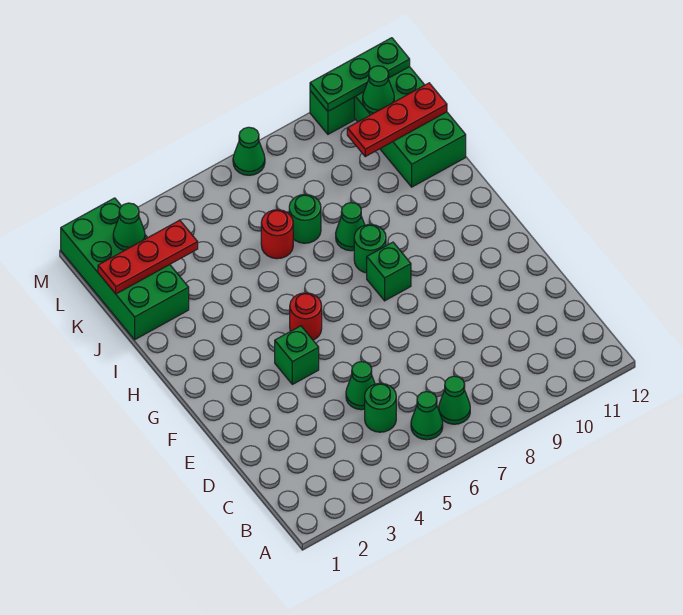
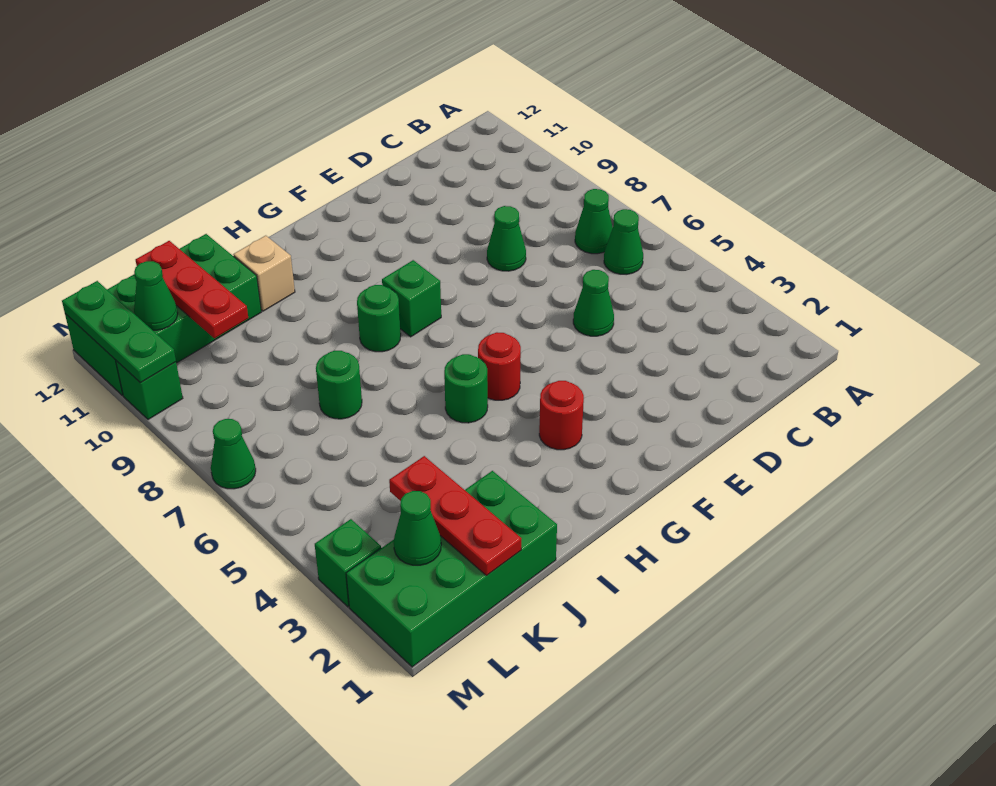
green 1x1 round brick [365,383,396,432] -> green 1x1 round brick moved to [444,354,488,423]
green 1x1 brick [275,326,319,384] -> green 1x1 brick moved to [315,519,381,607]
green 1x1 cone [336,203,365,251] -> green 1x1 cone moved to [487,206,526,271]
none -> tan 1x1 brick [233,236,295,311]
red 1x1 round brick [261,210,293,259] -> red 1x1 round brick moved to [539,381,584,450]

